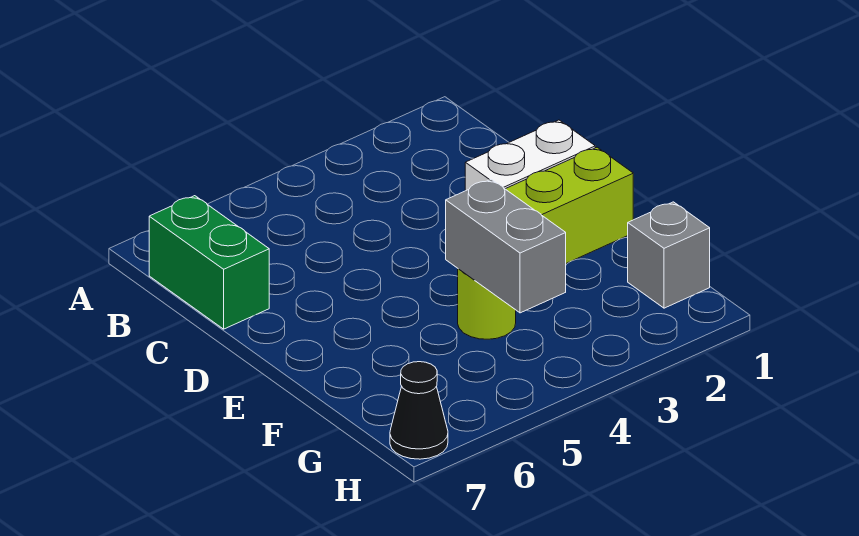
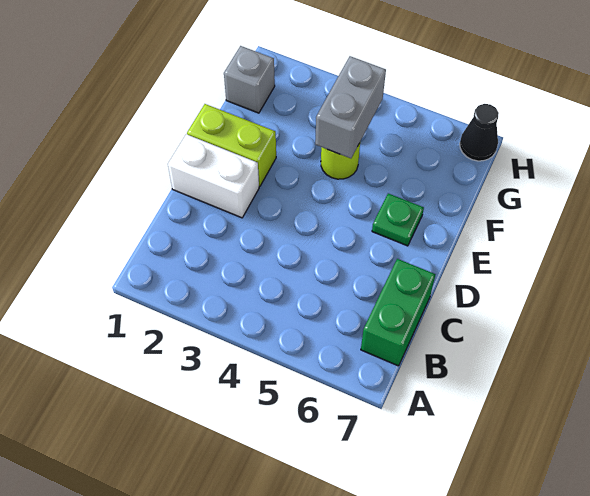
none -> green 1x1 plate [372,193,424,246]

